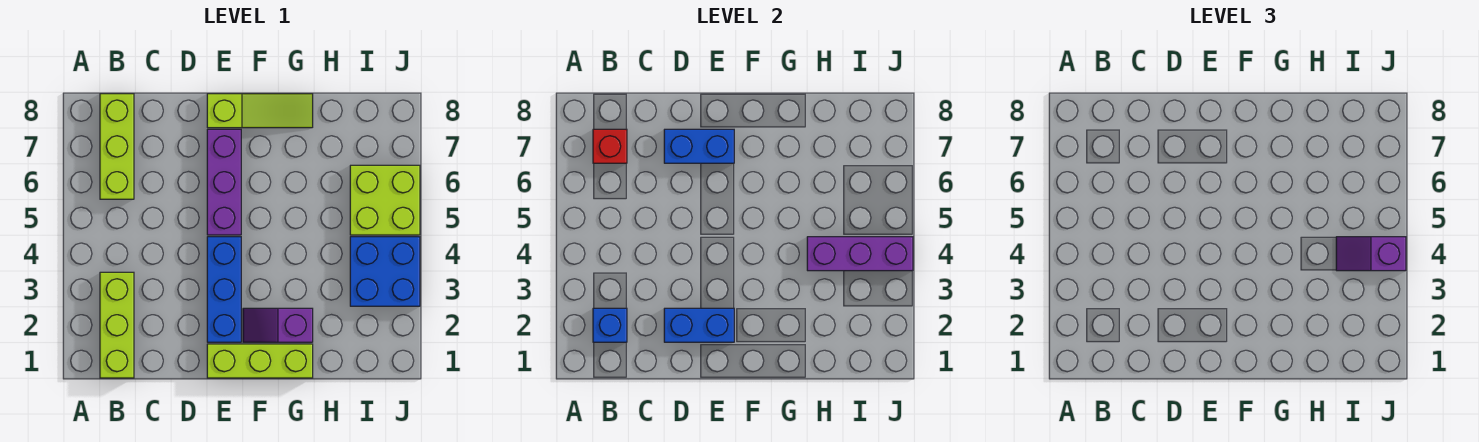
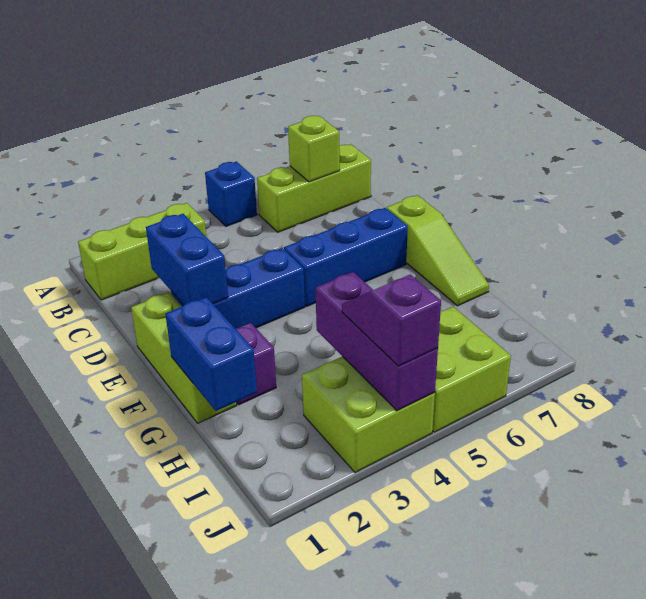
blue 1x1 brick [593,308,627,342] -> blue 1x1 brick moved to [205,162,257,226]
red 1x1 brick [593,129,627,163] -> lime 1x1 brick [288,116,340,182]
blue 1x2 brick [664,129,734,163] -> blue 1x2 brick moved to [165,297,257,411]
purple 1x3 brick [207,129,241,235] -> blue 1x3 brick [284,208,408,306]
blue 2x2 brick [350,237,420,306] -> lime 2x2 brick [302,356,435,473]

